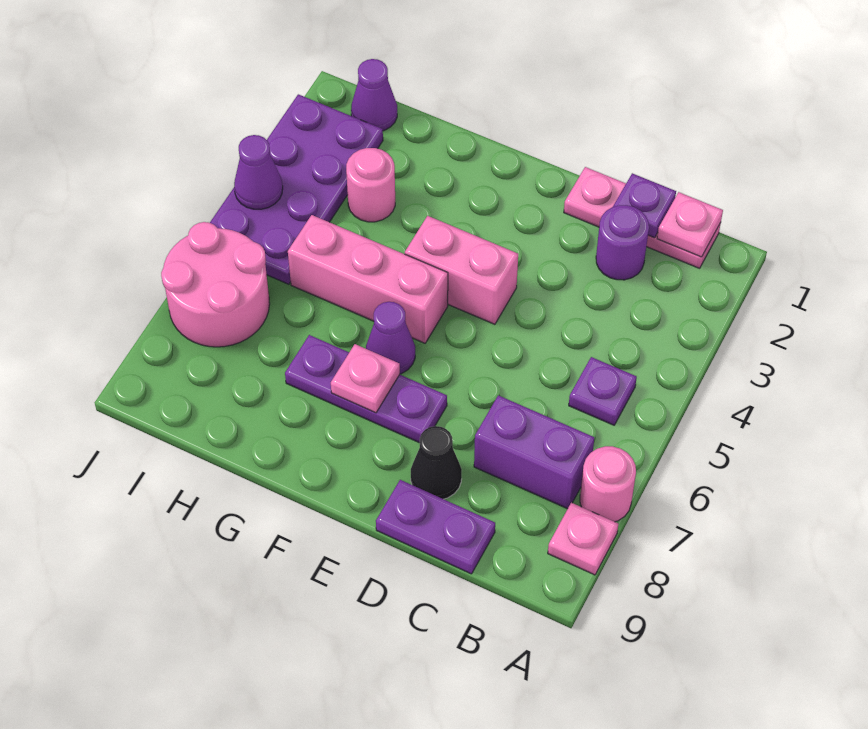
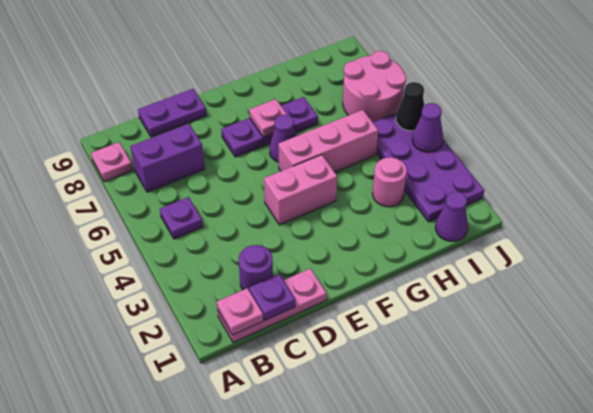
pink 1x1 round brick [580,446,636,522] -> none
black 1x1 cone [411,426,462,499] -> black 1x1 cone moved to [396,82,424,131]

